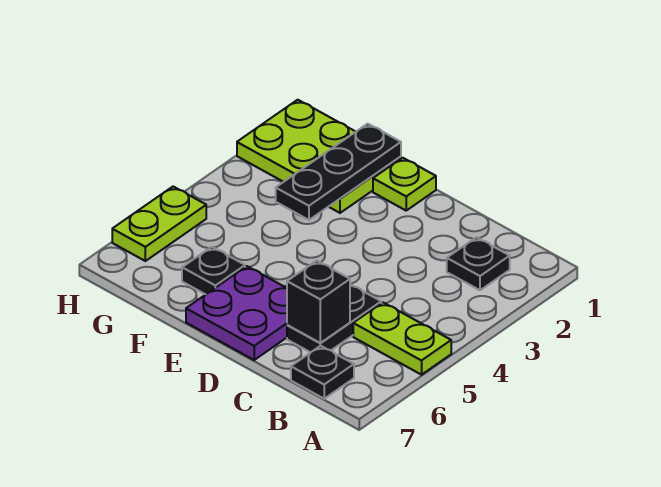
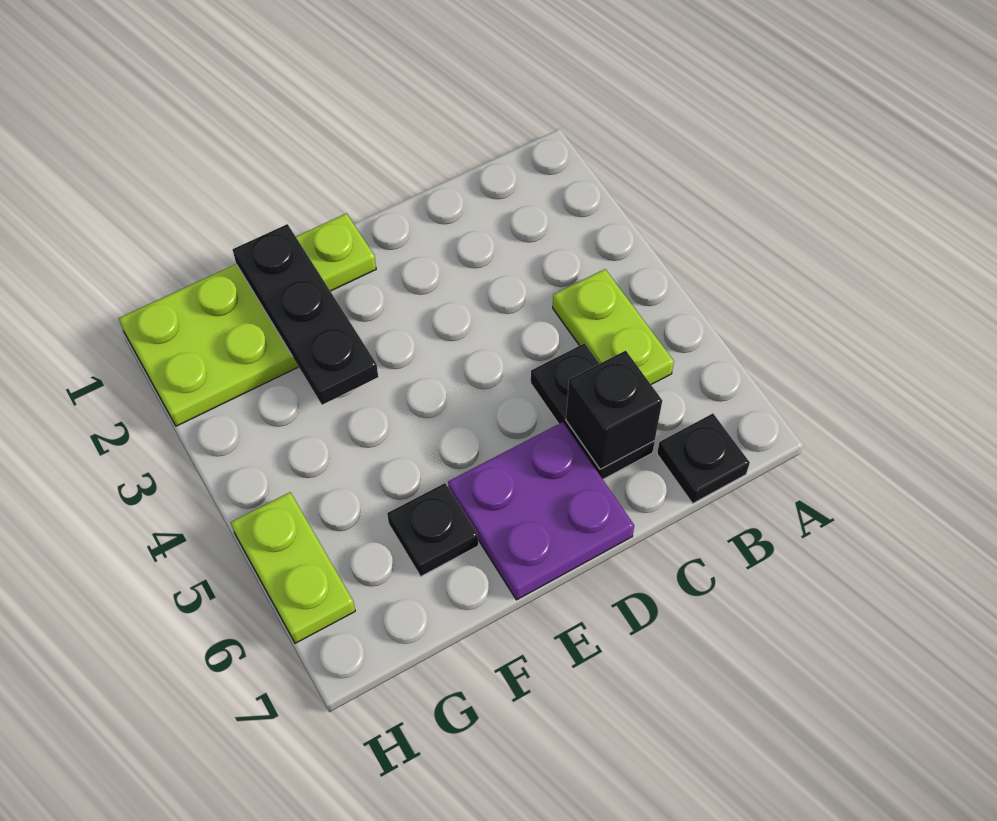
lime 1x2 plate [353,303,451,375] -> lime 1x2 plate turned to [553,269,674,384]
black 1x1 plate [447,237,510,290] -> none

